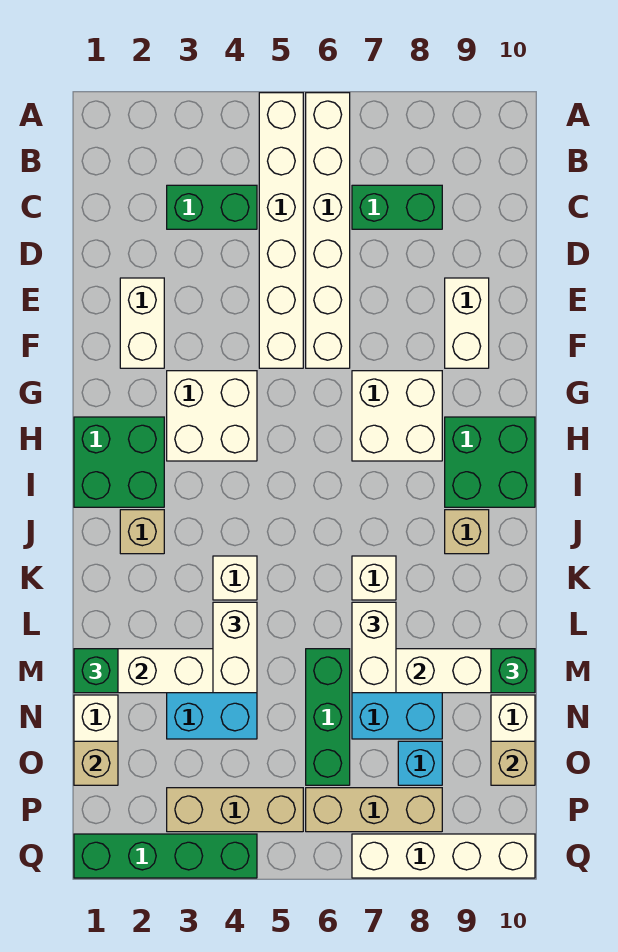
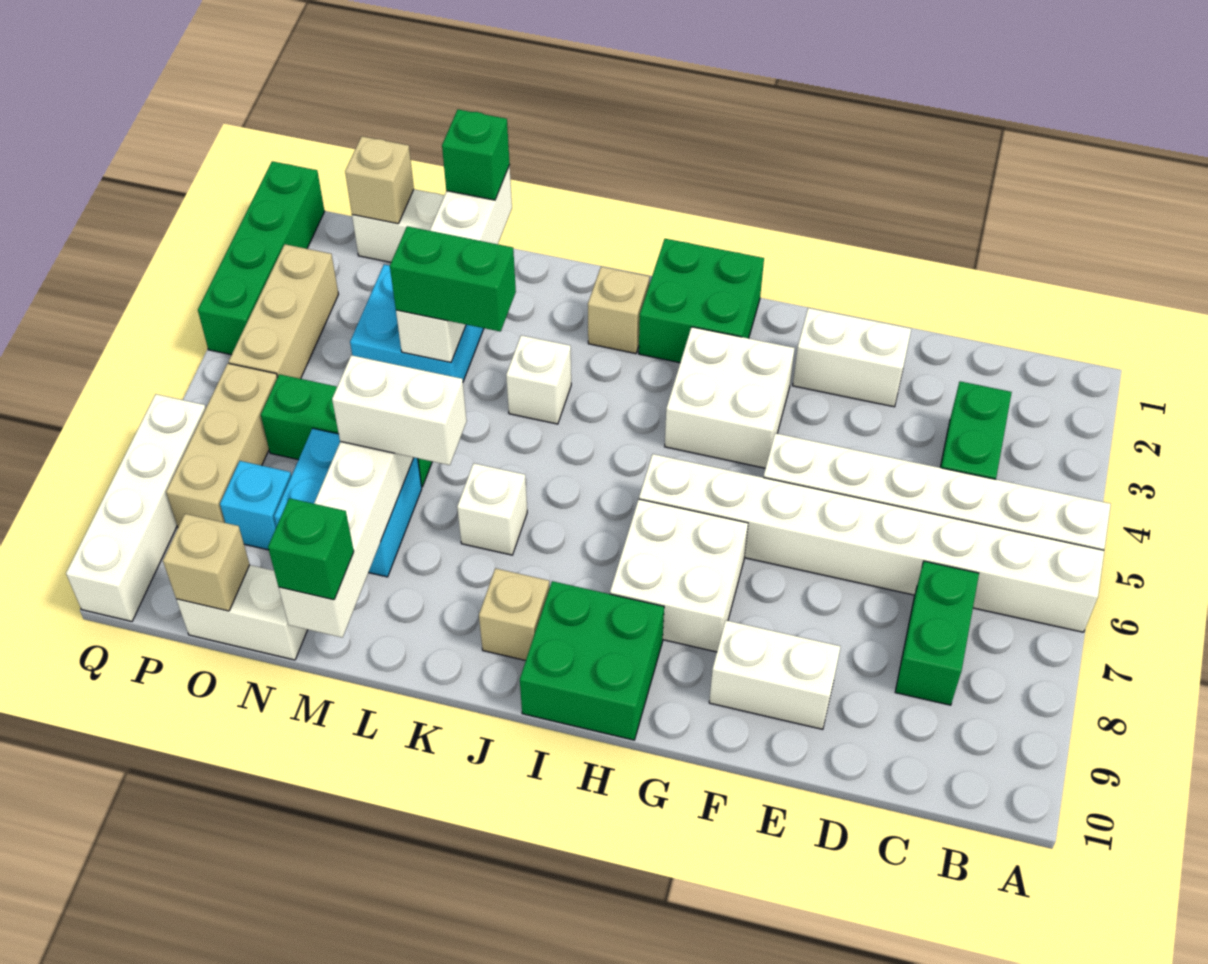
white 1x6 brick [306,93,350,368] -> white 1x8 brick [639,454,1104,632]
white 1x2 brick [213,602,257,693] -> green 1x2 brick [390,226,516,332]

